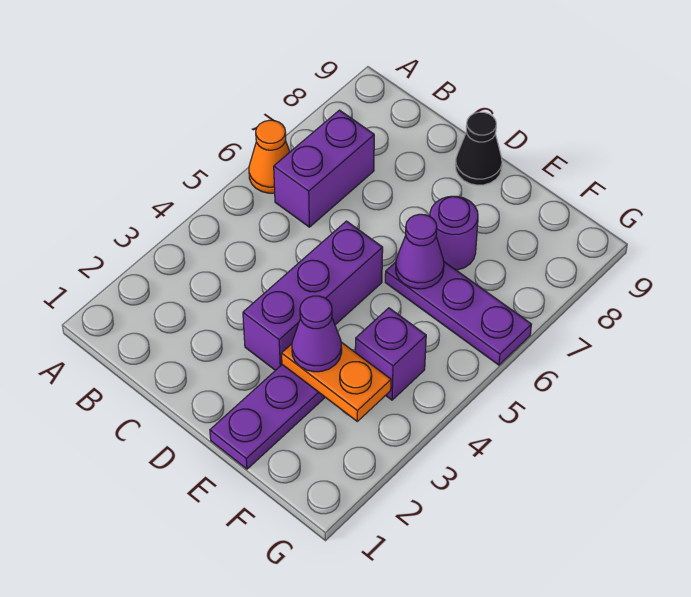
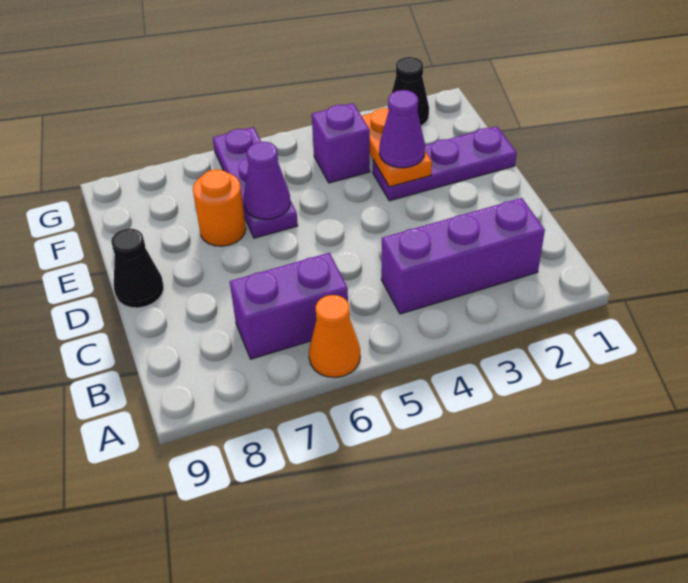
purple 1x3 brick [243,221,383,370] -> purple 1x3 brick moved to [381,198,545,314]
purple 1x1 round brick [430,196,478,270] -> orange 1x1 round brick [193,169,246,246]
none -> black 1x1 cone [391,57,429,126]

